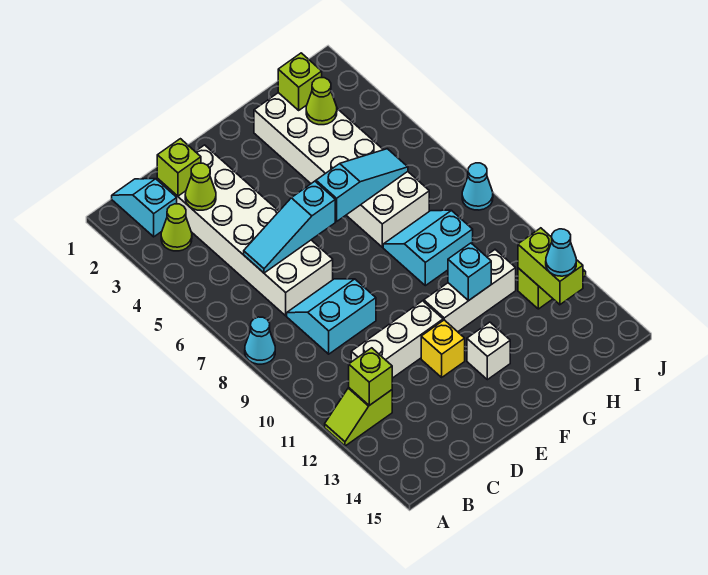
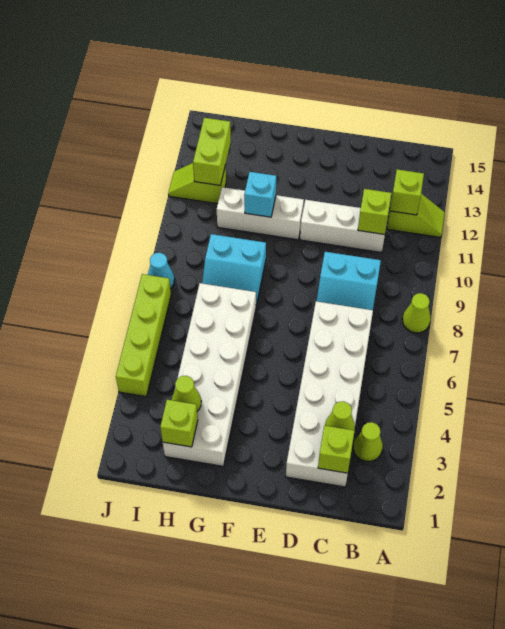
cyan 1x1 cone [245,317,275,364] -> lime 1x1 cone [402,293,431,333]
cyan 1x2 slope [112,179,177,237] -> none
cyan 1x3 slope [244,181,335,273] -> none
none -> lime 1x1 brick [358,189,391,235]
yellow 1x1 brick [421,320,465,377] -> none
cyan 1x3 slope [316,149,408,221] -> none
white 1x1 brick [467,322,510,380] -> none
cyan 1x1 cone [546,229,576,276] -> none
none -> lime 1x4 brick [116,274,171,397]

